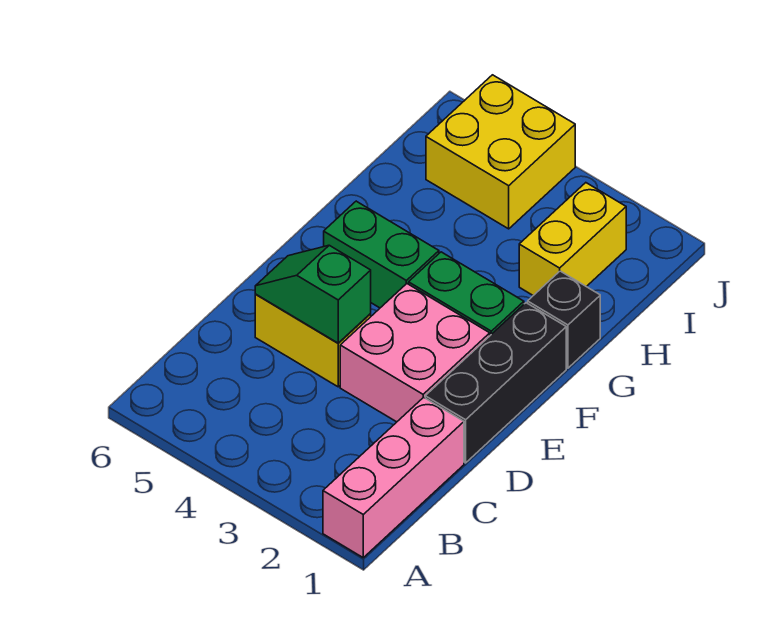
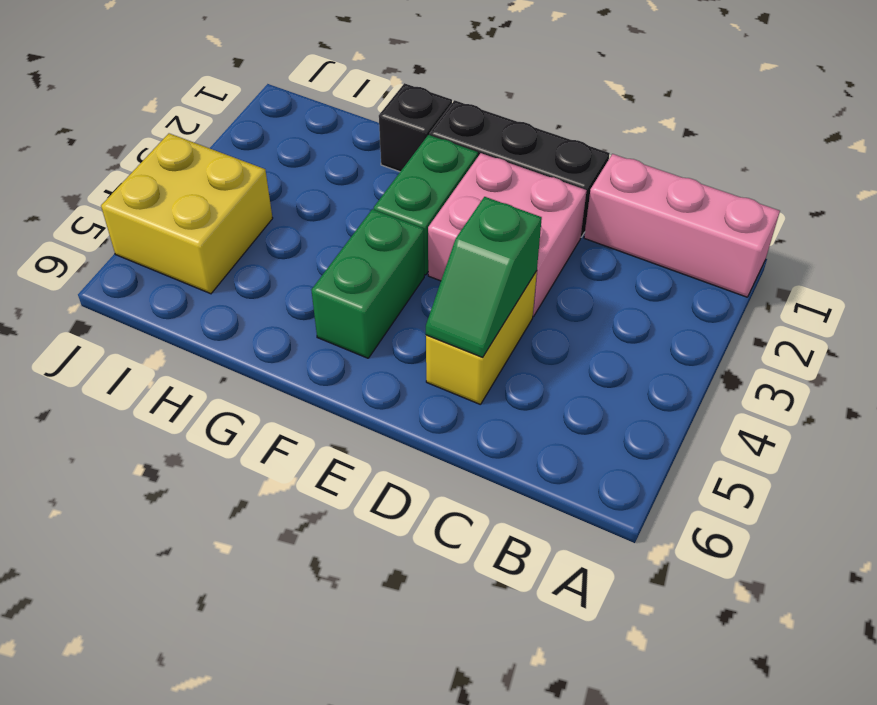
yellow 1x2 brick [519,183,626,295] -> none

